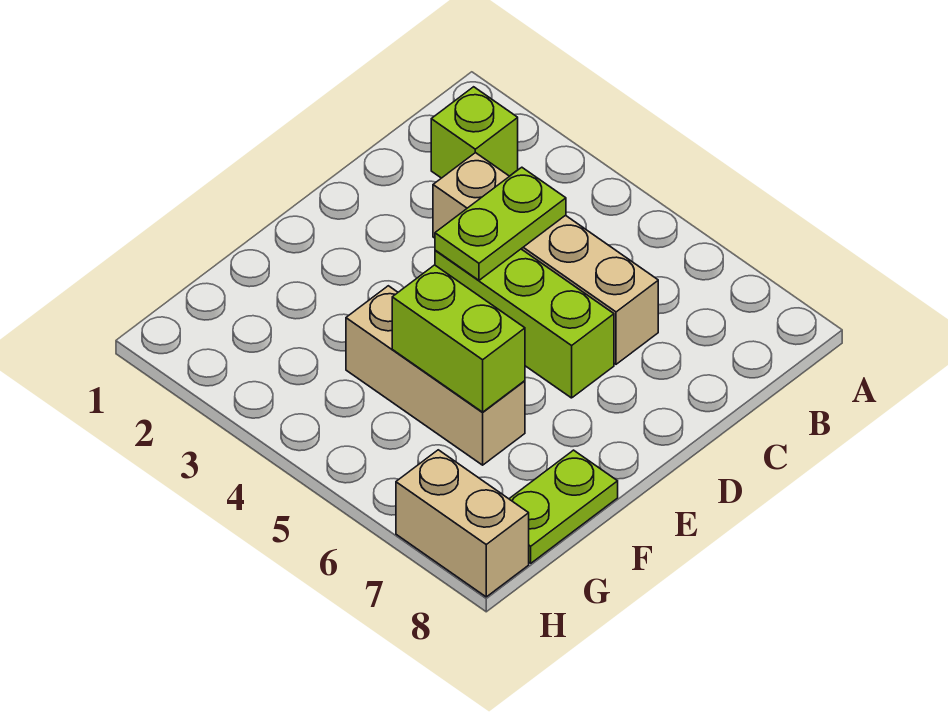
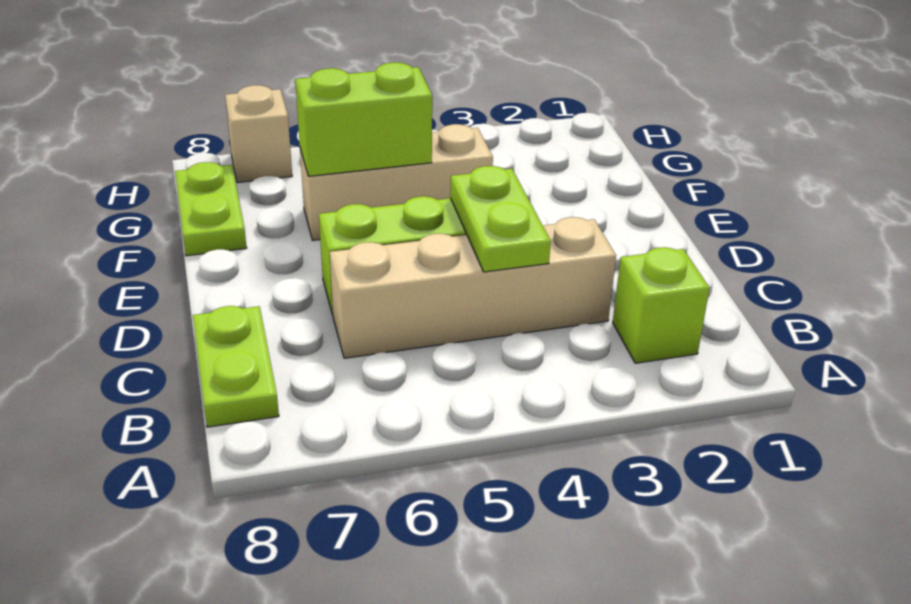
none -> lime 1x2 plate [193,306,279,427]
tan 1x2 brick [396,450,529,597] -> tan 1x1 brick [225,85,292,183]

